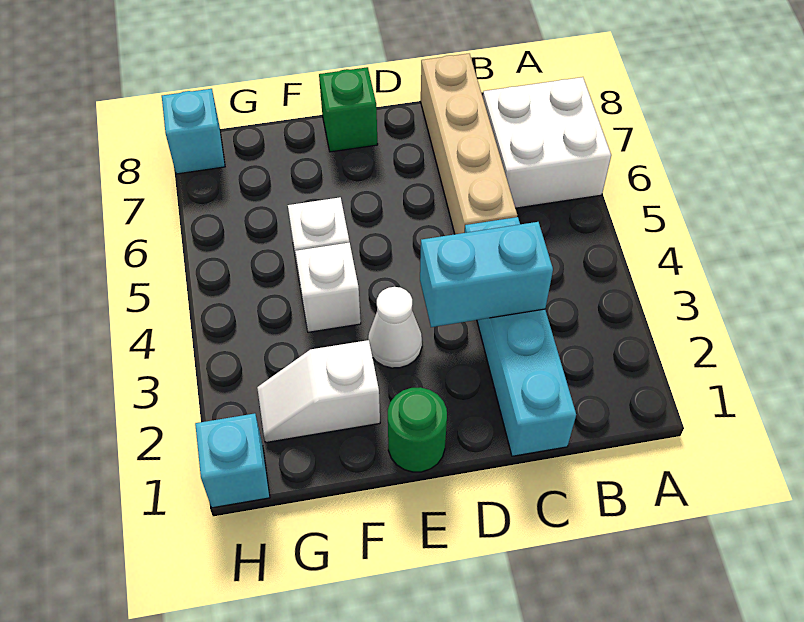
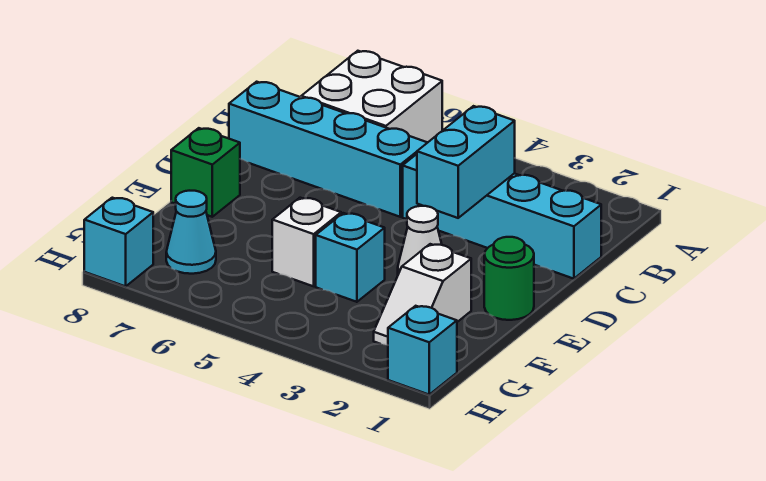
tan 1x4 brick [421,54,517,234] -> cyan 1x4 brick [229,82,427,217]
white 1x1 brick [295,243,361,332] -> cyan 1x1 brick [316,213,385,302]
none -> cyan 1x1 cone [166,191,216,274]

